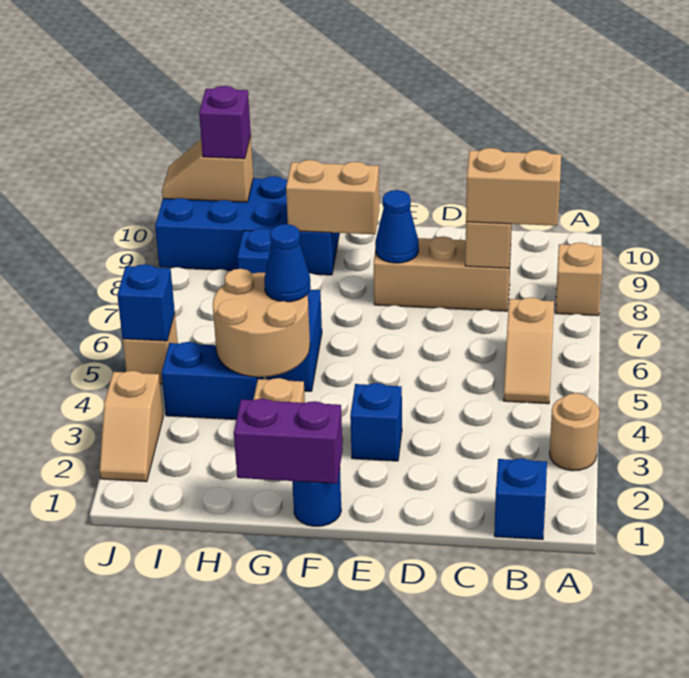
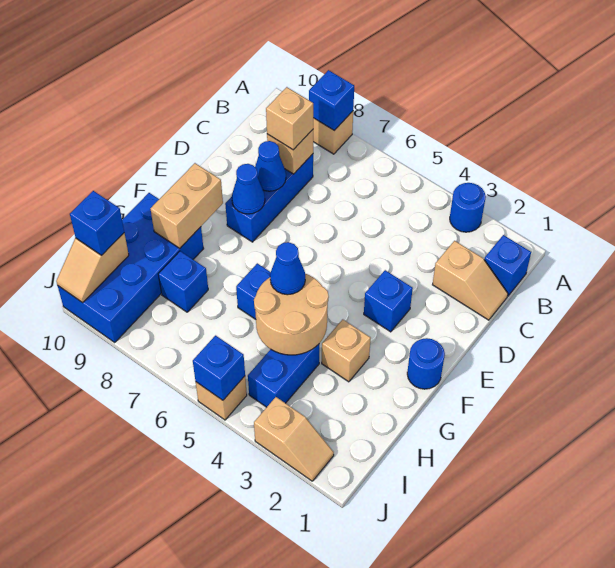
tan 1x1 round brick [550,393,600,471] -> blue 1x1 round brick [450,183,486,232]
none -> blue 1x1 brick [309,70,354,130]
tan 1x2 slope [504,297,554,404] -> tan 1x2 slope moved to [433,241,508,320]
tan 1x2 brick [466,148,561,226] -> tan 1x1 brick [266,87,313,150]
tan 1x3 brick [374,236,511,311] -> blue 1x3 brick [225,154,313,242]
none -> blue 1x1 cone [255,141,286,191]
purple 1x2 brick [234,399,343,483] -> none
purple 1x1 brick [199,86,251,159] -> blue 1x1 brick [70,191,124,255]

